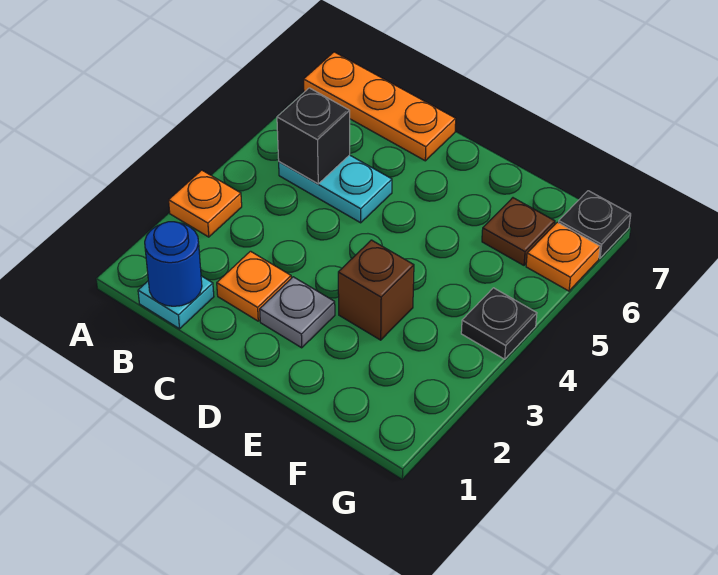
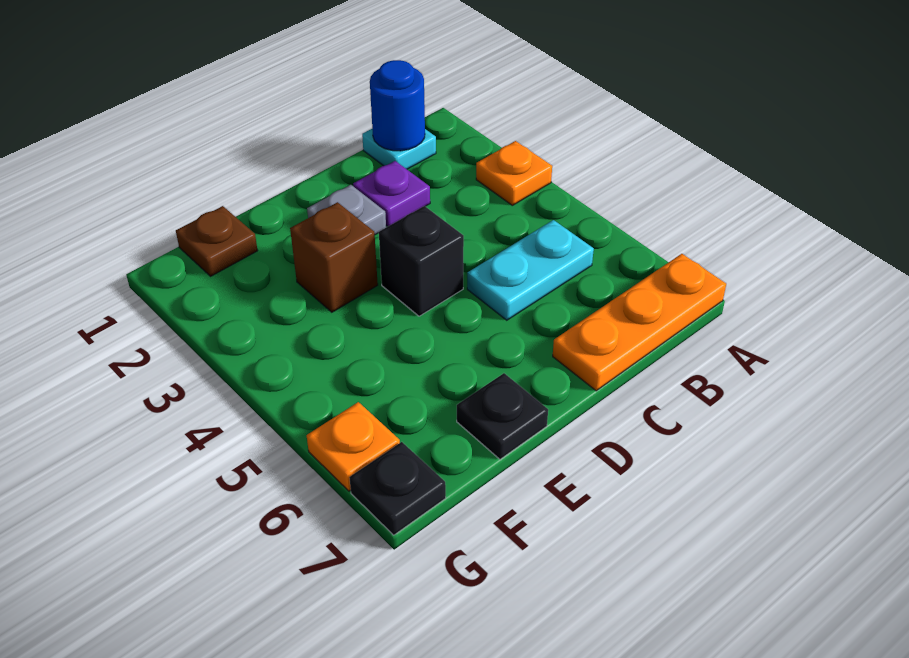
black 1x1 brick [277,88,350,184] -> black 1x1 brick moved to [379,206,464,316]
orange 1x1 plate [217,251,291,321] -> purple 1x1 plate [353,161,430,227]
brown 1x1 plate [482,198,555,265] -> brown 1x1 plate moved to [176,206,258,276]
black 1x1 plate [461,288,537,359] -> black 1x1 plate moved to [457,373,548,459]

